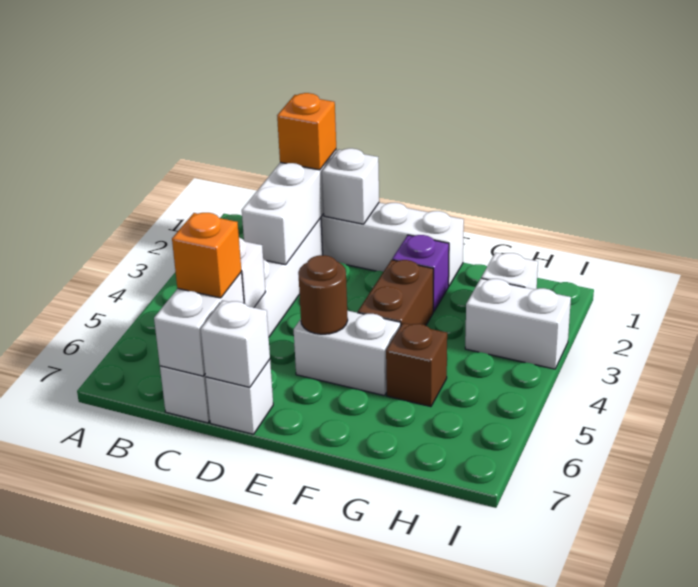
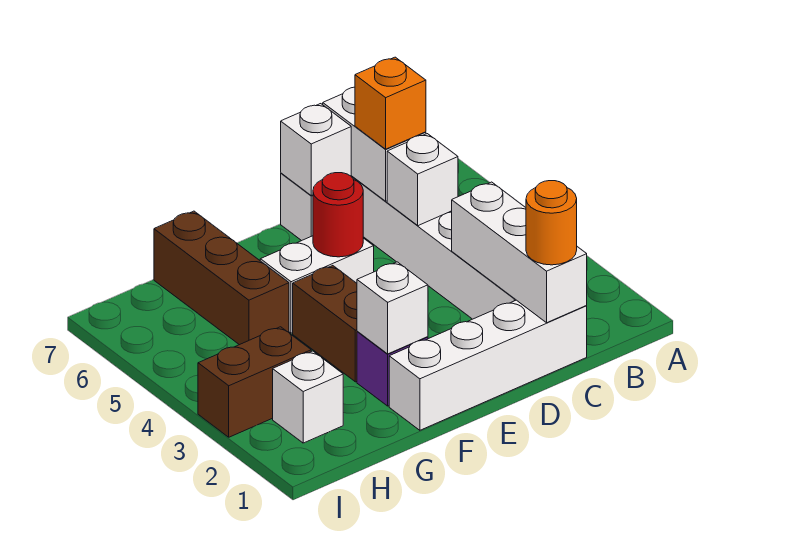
orange 1x1 brick [277,93,336,170] -> orange 1x1 round brick [526,181,577,265]
white 1x1 brick [322,148,379,224] -> white 1x1 brick moved to [357,262,428,354]
brown 1x1 round brick [298,255,348,334] -> red 1x1 round brick [313,173,363,257]
brown 1x1 brick [386,323,447,407] -> brown 1x3 brick [154,211,289,345]
white 1x2 brick [465,278,571,369] -> brown 1x2 brick [198,327,311,437]

